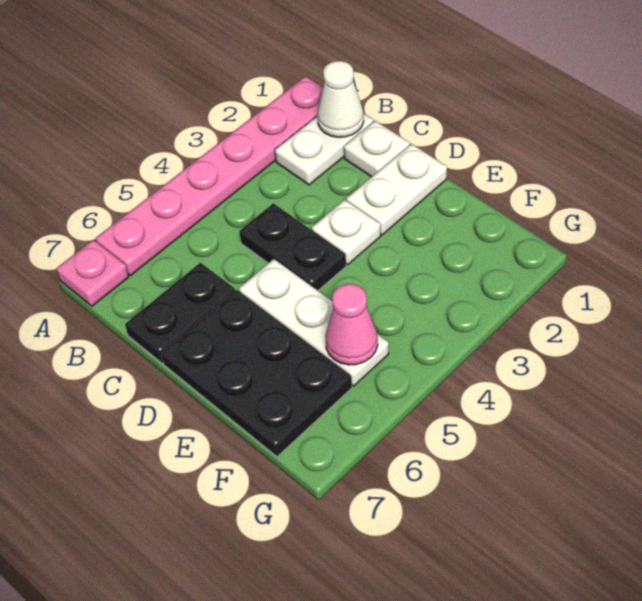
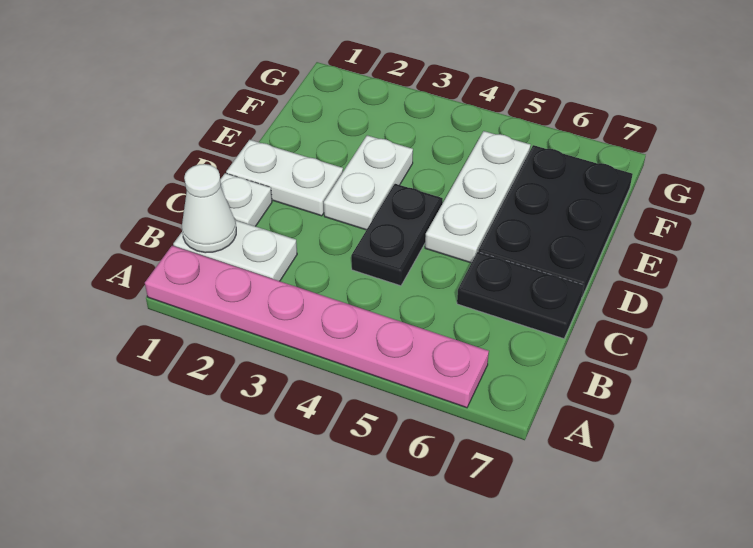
pink 1x1 plate [56,240,129,306] -> none
white 1x1 plate [312,200,381,265] -> white 1x2 plate [324,135,413,230]
pink 1x1 cone [325,284,378,365] -> none

